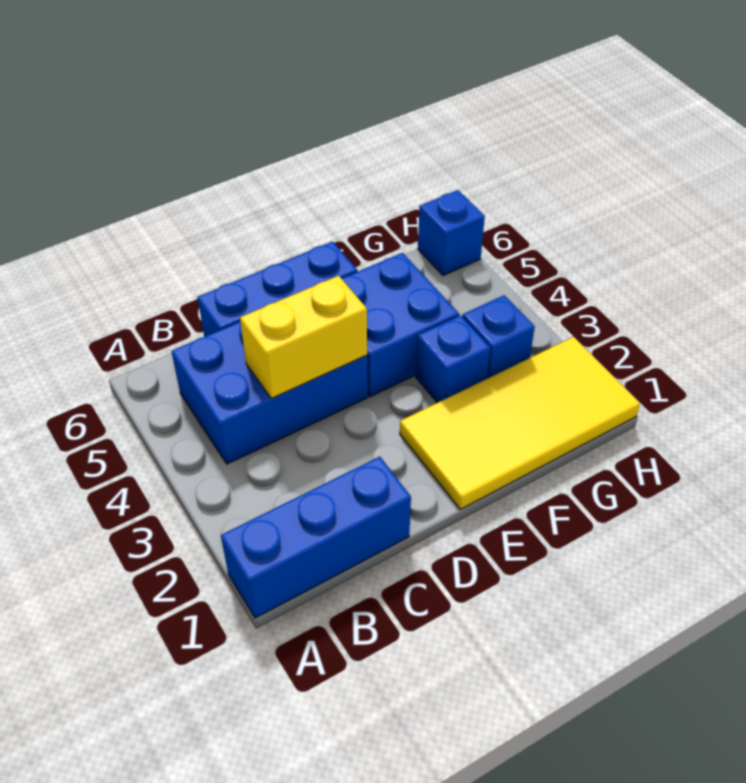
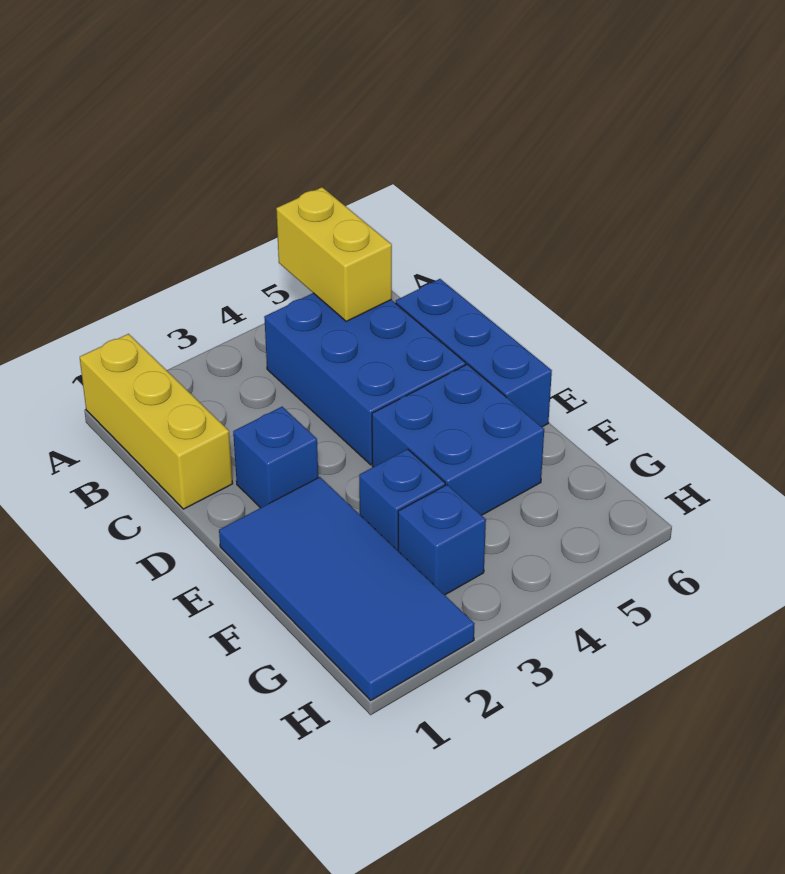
blue 1x3 brick [221,457,411,618] -> yellow 1x3 brick [80,334,233,509]
yellow 1x2 brick [240,276,367,398] -> yellow 1x2 brick moved to [276,187,392,321]
yellow 2x4 tile [400,337,640,509] -> blue 2x4 tile [219,477,474,700]
blue 1x1 brick [418,190,485,275] -> blue 1x1 brick moved to [233,407,318,508]

